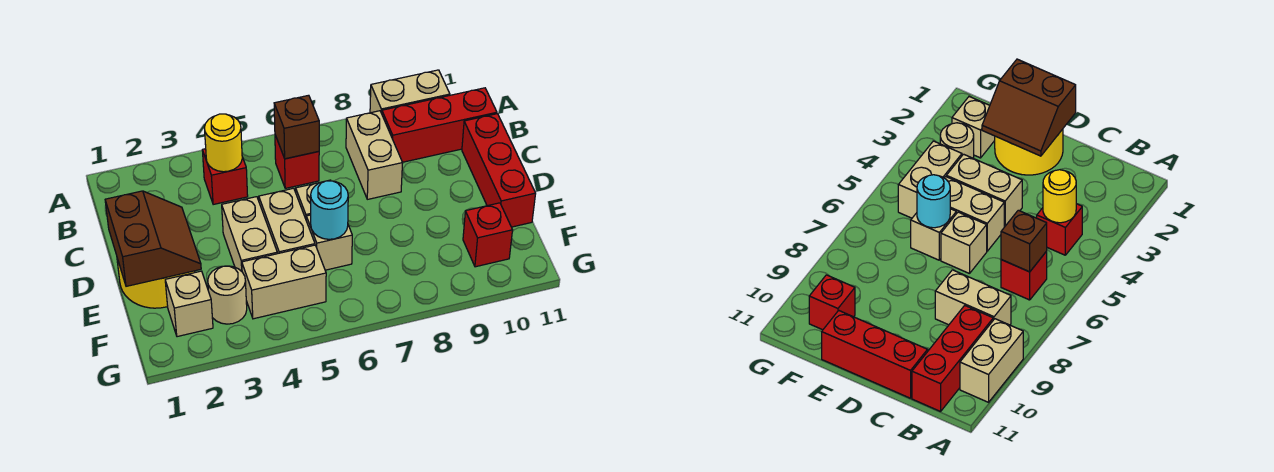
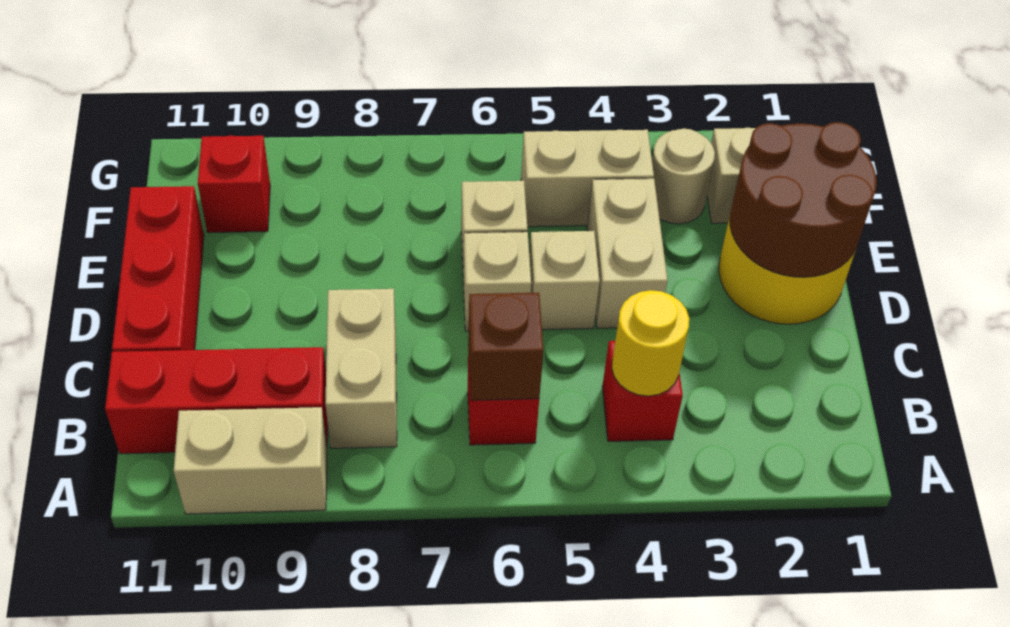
brown 2x2 slope [105,191,201,286] -> brown 2x2 round brick [730,122,877,277]
tan 1x2 brick [259,188,315,254] -> tan 1x1 brick [529,231,600,330]
cyan 1x1 round brick [311,181,348,239] -> none

